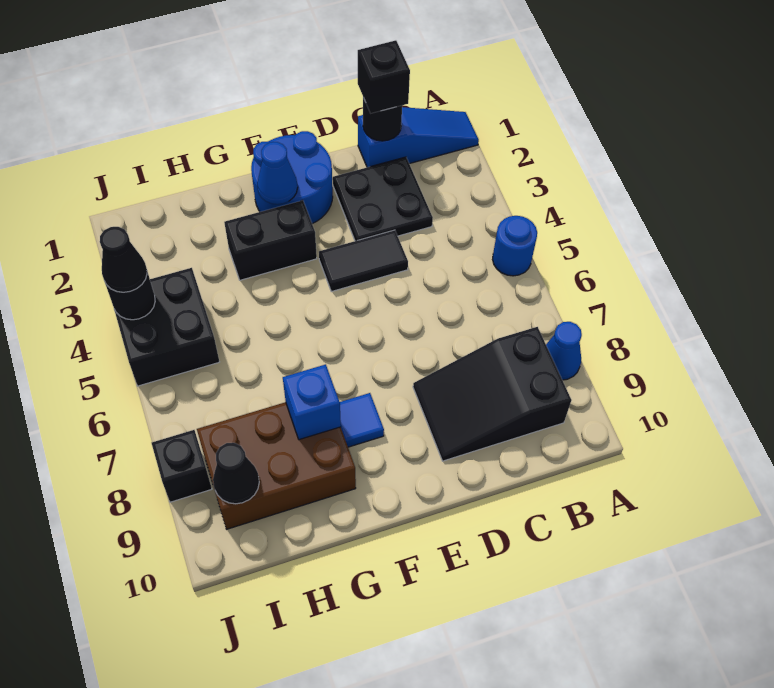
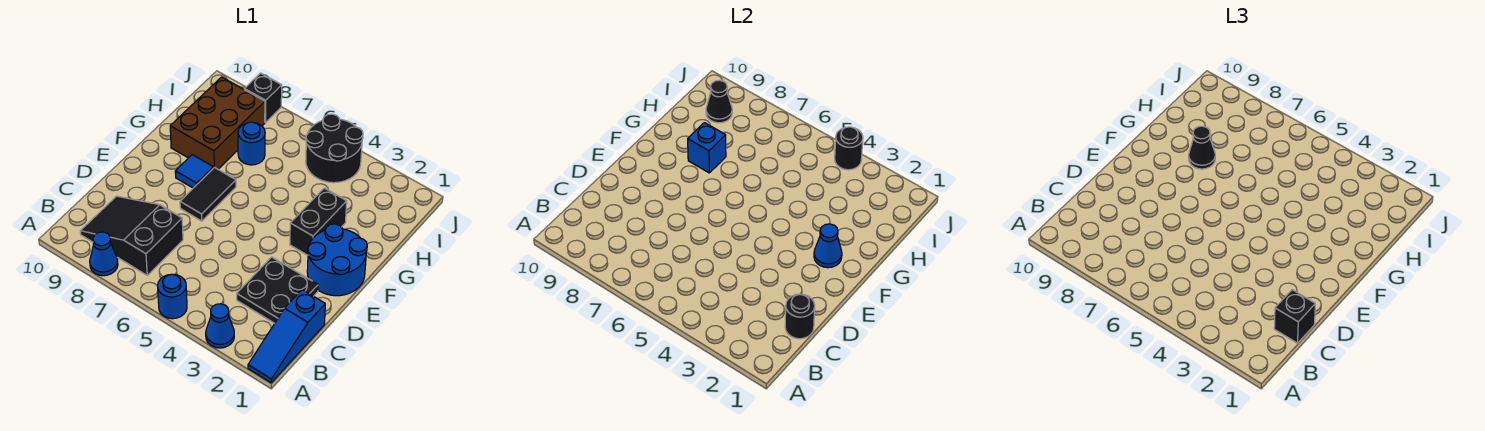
none -> blue 1x1 cone [206,304,234,348]
black 2x3 slope [413,327,572,461] -> black 2x3 slope turned to [80,196,183,275]
black 1x2 tile [319,230,408,292] -> black 1x2 tile moved to [180,167,236,221]
none -> blue 1x1 round brick [238,122,265,165]
black 2x2 brick [114,268,219,386] -> black 2x2 round brick [306,114,363,183]
black 1x1 cone [100,227,147,292] -> black 1x1 cone moved to [1189,126,1215,169]

